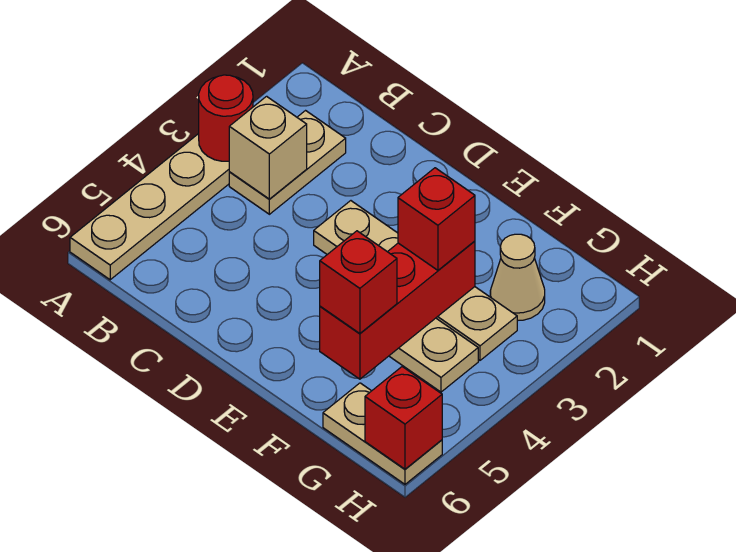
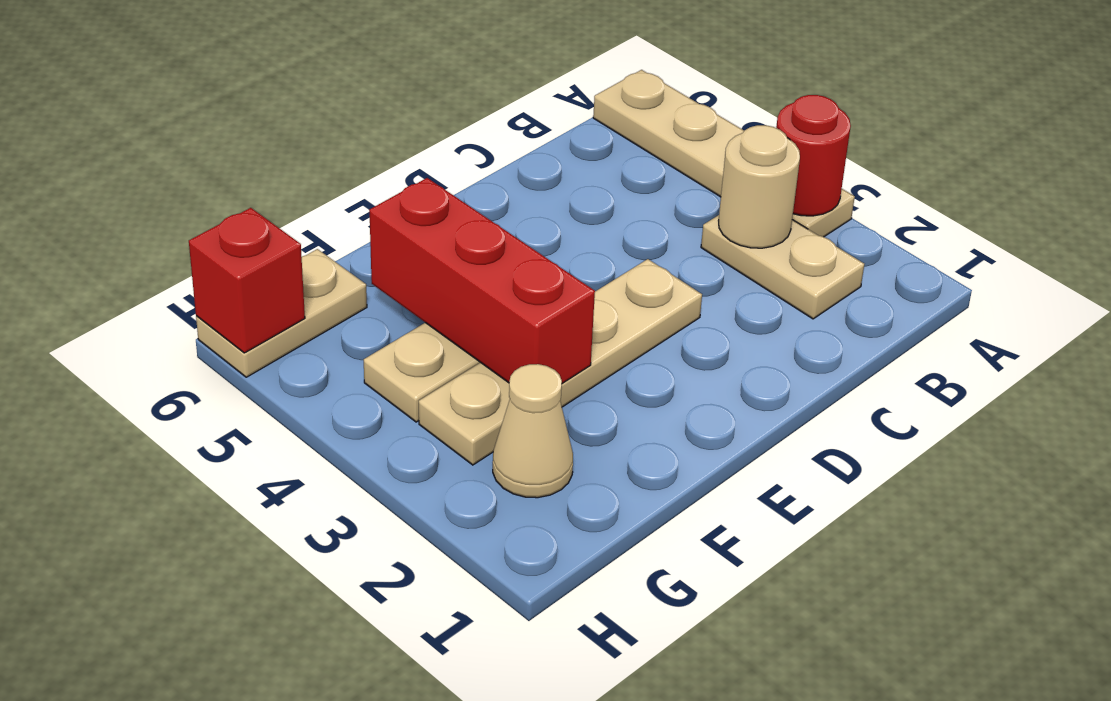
tan 1x1 brick [229,96,307,199] -> tan 1x1 round brick [719,125,800,248]
red 1x1 brick [398,168,475,270] -> none
red 1x1 brick [320,231,397,333] -> none

